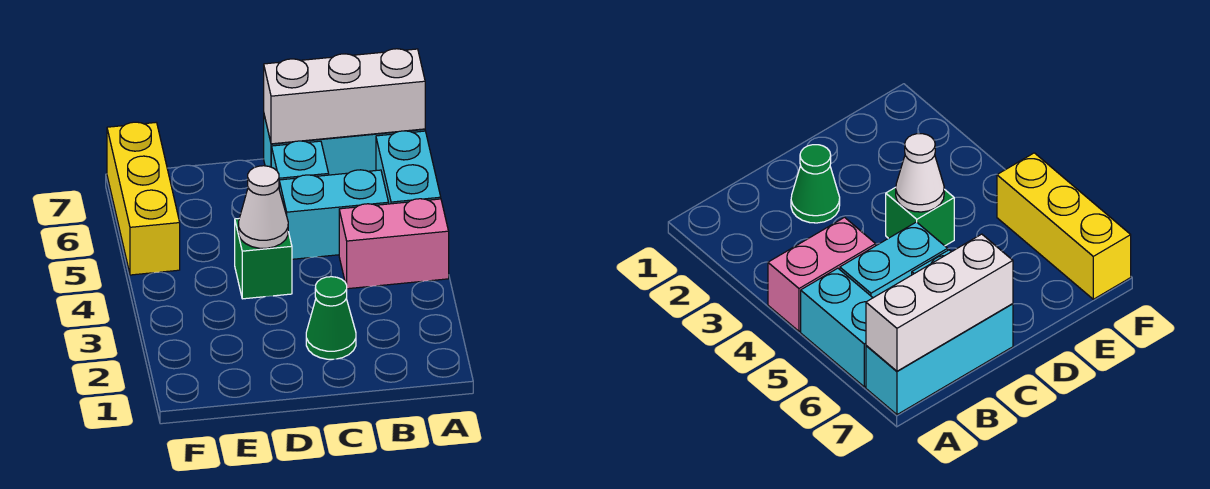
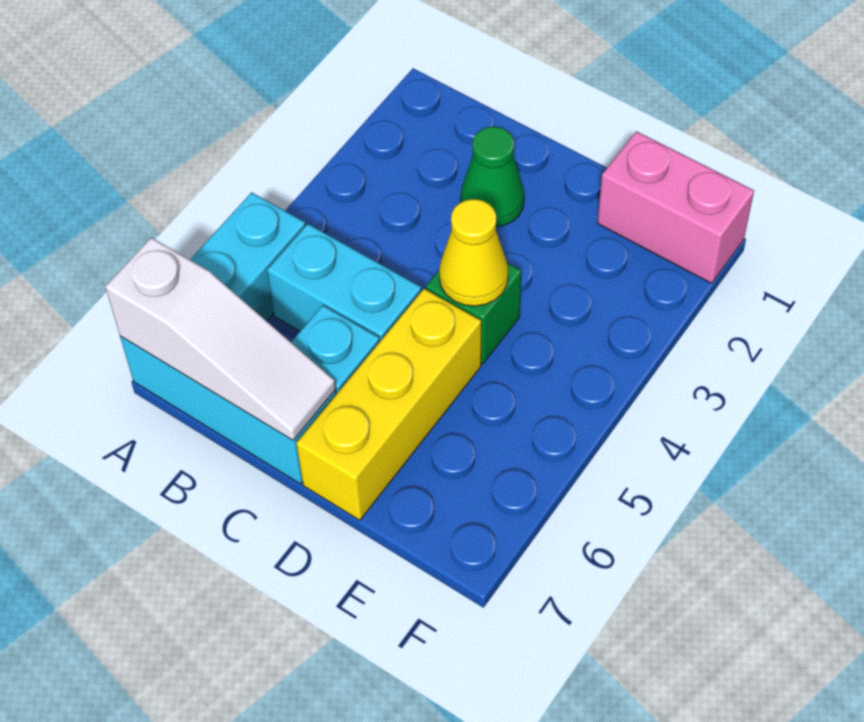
pink 1x2 brick [339,199,449,289] -> pink 1x2 brick moved to [597,131,754,283]
white 1x3 brick [264,49,425,144] -> white 1x3 slope [105,238,336,440]
white 1x1 cone [239,166,288,248] -> yellow 1x1 cone [439,199,508,306]
yellow 1x3 brick [107,122,180,275] -> yellow 1x3 brick moved to [296,289,481,520]

